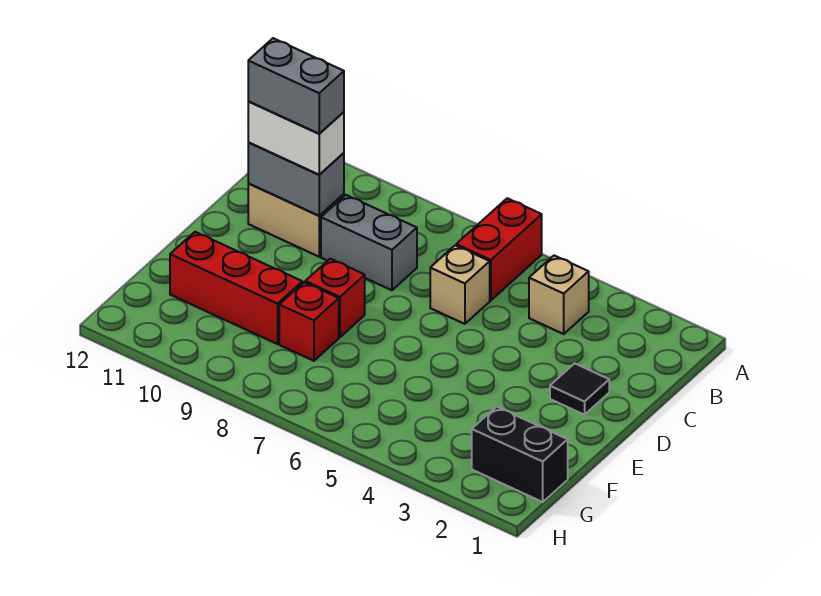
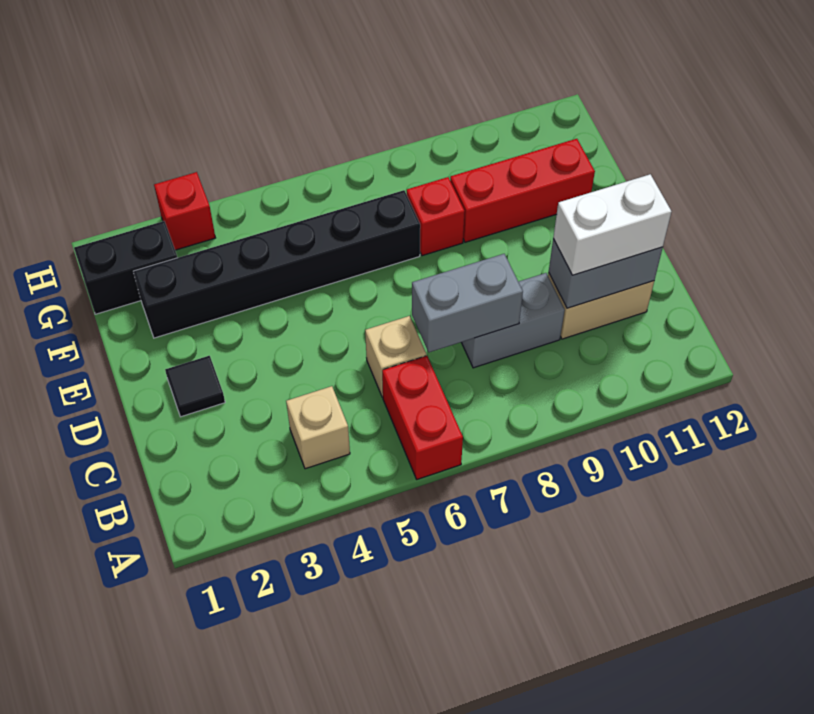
grey 1x2 brick [248,38,344,134] -> grey 1x2 brick moved to [412,254,523,352]
red 1x1 brick [305,259,365,337] -> red 1x1 brick moved to [154,172,215,250]
none -> black 1x6 brick [133,190,420,338]

